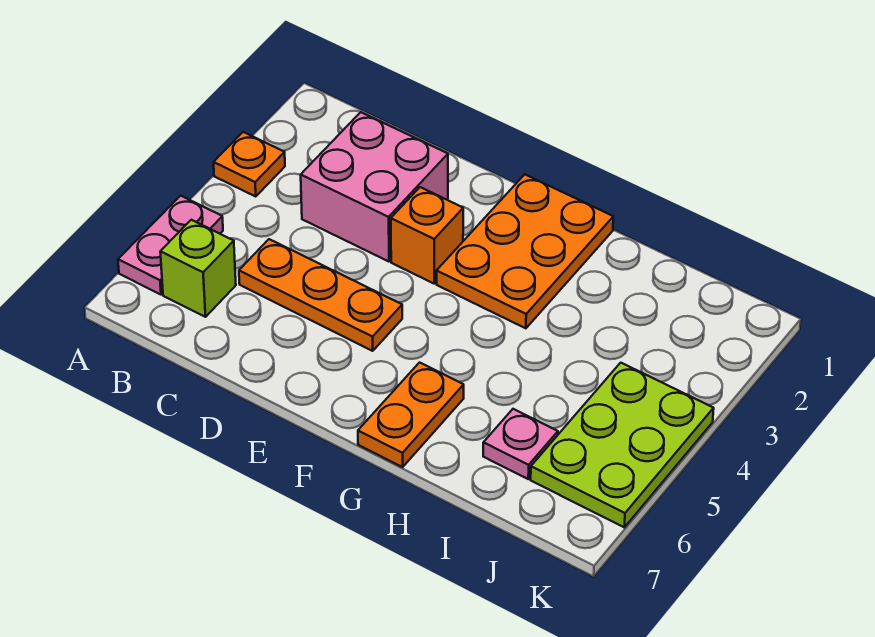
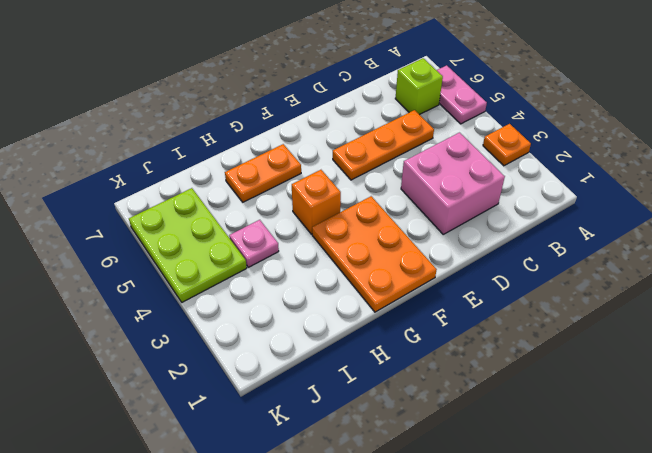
orange 1x1 brick [391,187,463,283] -> orange 1x1 brick moved to [292,170,341,234]
orange 1x2 plate [358,363,464,467] -> orange 1x2 plate turned to [225,144,301,202]
pink 1x1 plate [483,409,558,479] -> pink 1x1 plate moved to [229,220,279,267]

